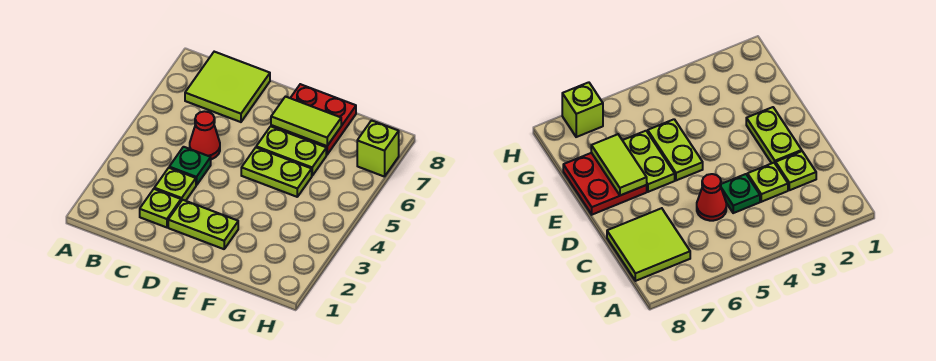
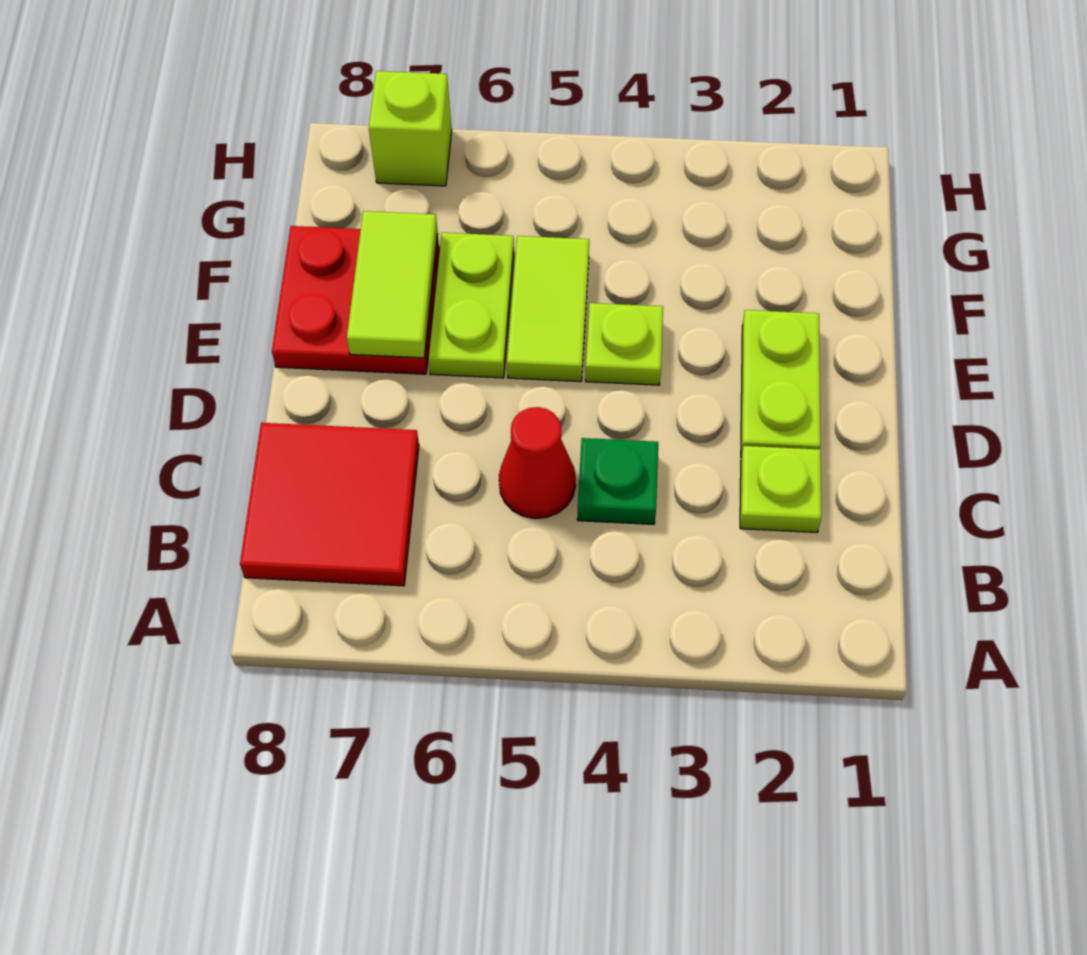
lime 2x2 tile [185,52,270,122] -> red 2x2 tile [240,423,419,586]
lime 1x1 plate [154,168,196,201] -> lime 1x1 plate moved to [585,303,663,385]
lime 1x2 plate [241,148,312,197] -> lime 1x2 tile [507,236,589,382]

